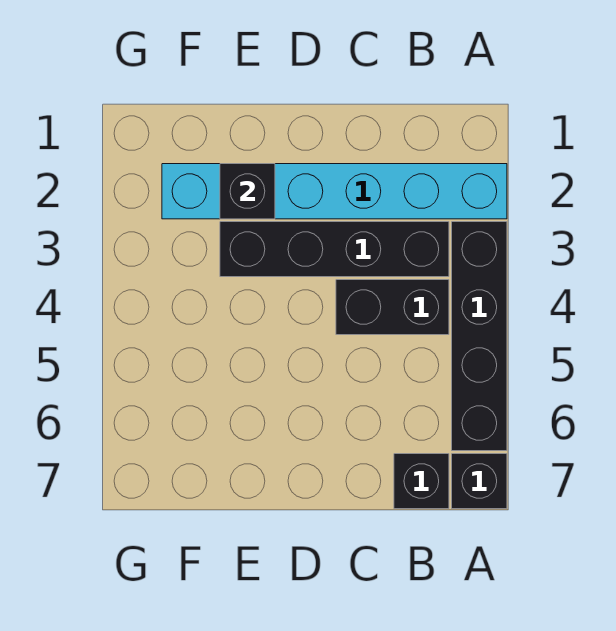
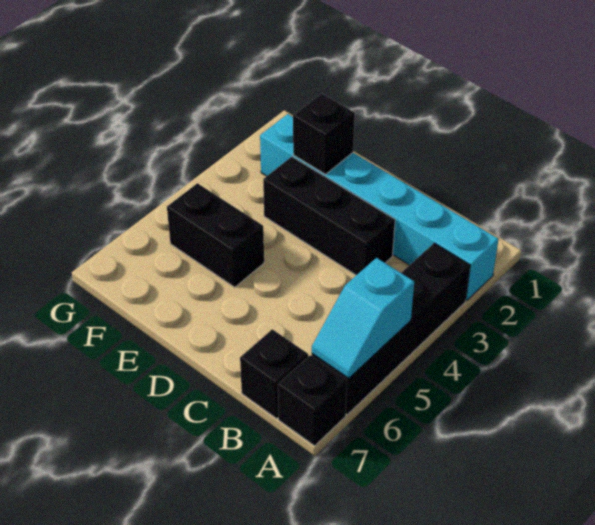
none -> cyan 1x2 slope [312,258,414,378]
black 1x4 brick [220,222,449,277] -> black 1x3 brick [263,157,395,275]
black 1x2 brick [336,280,449,335] -> black 1x2 brick moved to [167,183,264,287]

